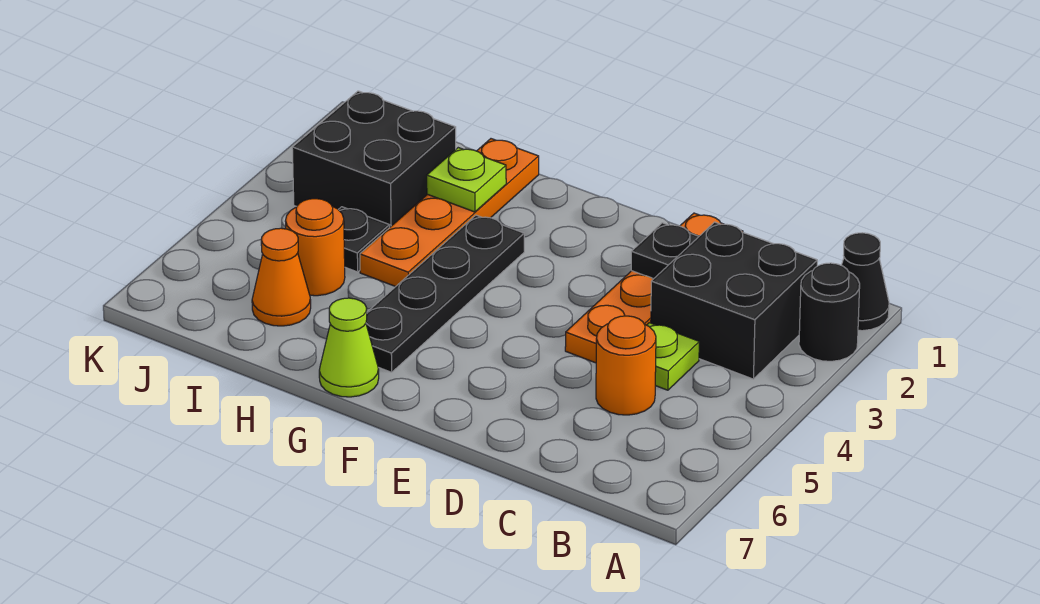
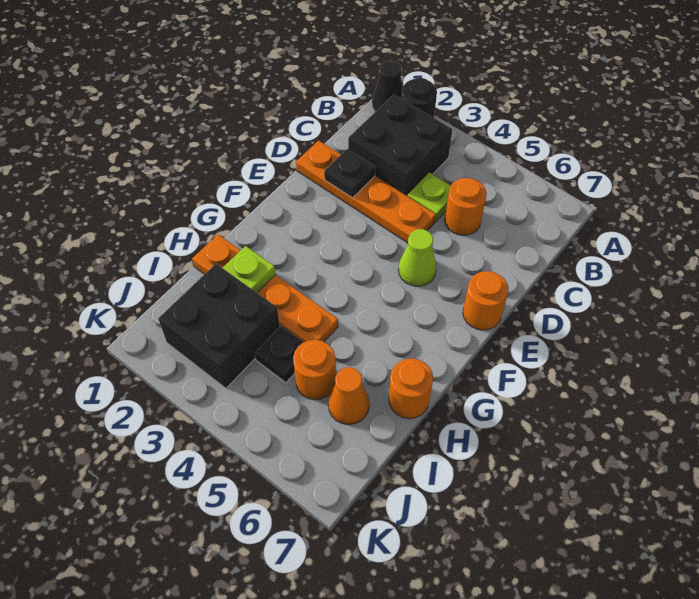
none -> orange 1x1 round brick [463,271,509,330]
black 1x4 plate [366,215,524,372] -> none
lime 1x1 cone [319,298,379,397] -> lime 1x1 cone moved to [398,229,436,286]
none -> orange 1x1 round brick [389,358,433,419]

